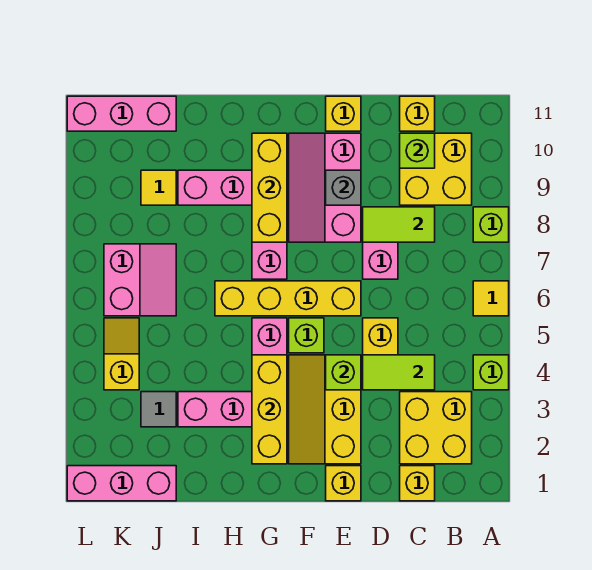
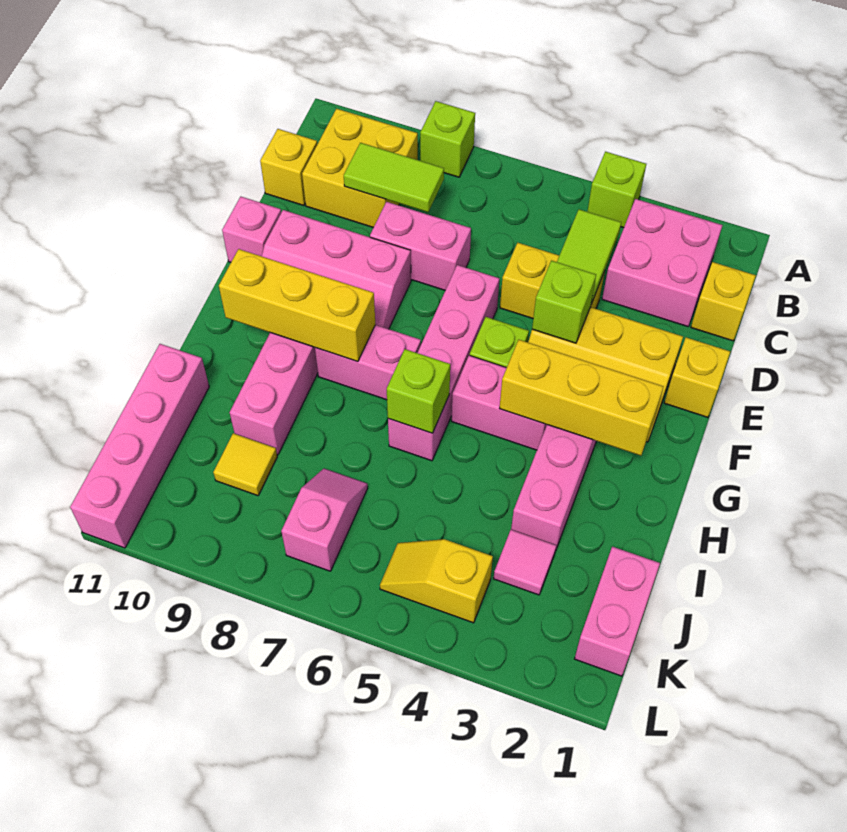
yellow 1x1 tile [473,281,509,316] -> none
yellow 2x2 brick [400,392,472,464] -> pink 2x2 brick [602,199,722,327]
lime 1x2 tile [363,207,435,242] -> lime 1x2 tile turned to [344,143,444,212]
lime 1x1 brick [400,133,435,168] -> lime 1x1 brick moved to [387,349,450,433]
yellow 1x4 brick [215,281,361,316] -> pink 1x4 brick [388,265,499,461]
grey 1x1 brick [326,170,361,205] -> none
yellow 1x1 brick [326,96,361,131] -> pink 1x1 brick [222,197,281,262]
pink 1x3 brick [67,466,176,501] -> pink 1x2 brick [575,547,660,676]
grey 1x1 tile [141,392,176,427] -> pink 1x1 tile [494,530,556,595]
pink 2x2 slope [104,244,176,316] -> pink 1x2 slope [281,468,368,571]
pink 1x3 brick [67,96,176,131] -> pink 1x4 brick [70,344,209,548]

